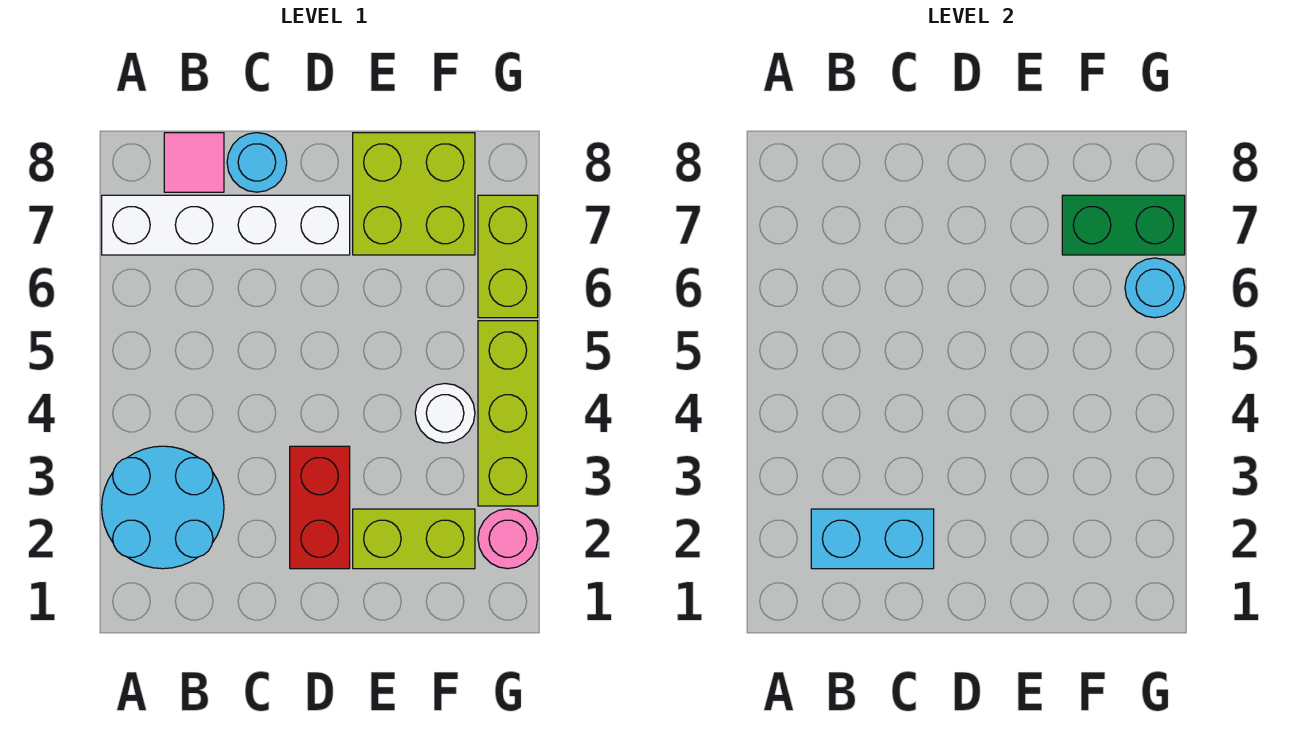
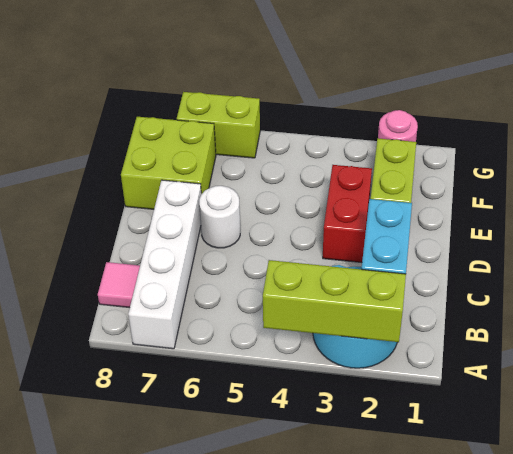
cyan 1x1 round brick [227,133,287,192] -> none
red 1x2 brick [290,446,350,569] -> red 1x2 brick turned to [323,165,372,262]
white 1x1 round brick [415,384,475,443] -> white 1x1 round brick moved to [199,186,240,248]
green 1x2 brick [1062,195,1185,255] -> none
lime 1x3 brick [478,321,538,506] -> lime 1x3 brick moved to [263,260,406,342]
cyan 1x1 round brick [1125,258,1185,318] -> none

